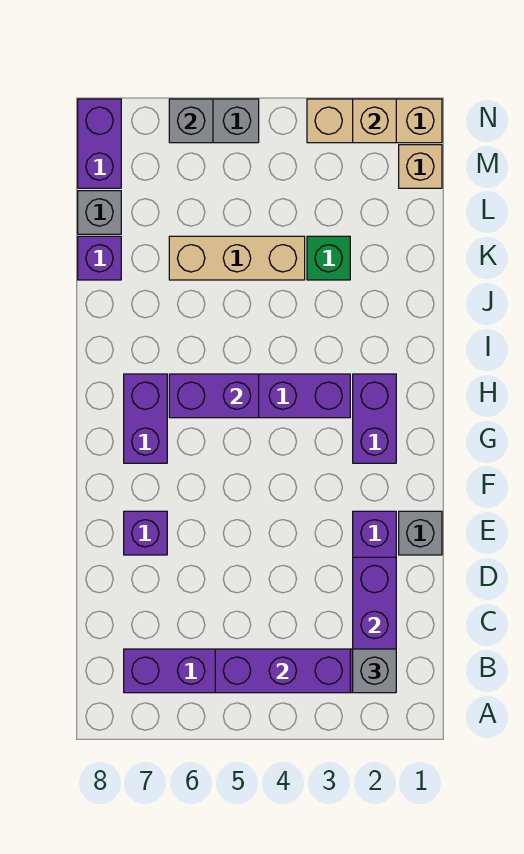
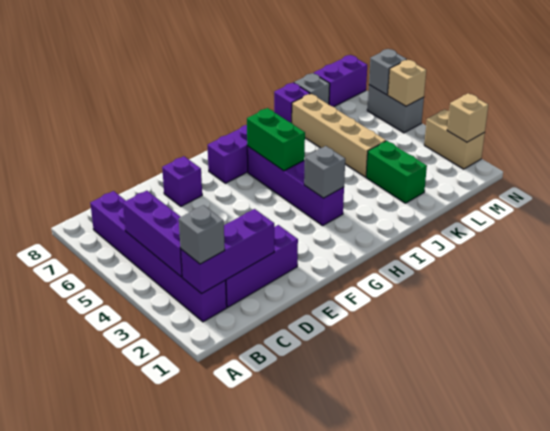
grey 1x1 brick [399,511,442,555] -> grey 1x1 brick moved to [304,146,345,198]
purple 1x2 brick [353,374,396,463] -> none
purple 1x2 brick [169,374,259,418] -> green 1x2 brick [247,108,305,171]
green 1x1 brick [307,236,350,280] -> green 1x2 brick [366,141,427,203]
tan 1x3 brick [169,236,305,280] -> tan 1x4 brick [292,94,386,177]
tan 1x1 brick [399,145,442,188] -> tan 1x1 brick moved to [388,59,426,106]
tan 1x3 brick [307,99,442,143] -> tan 1x2 brick [424,109,485,169]

